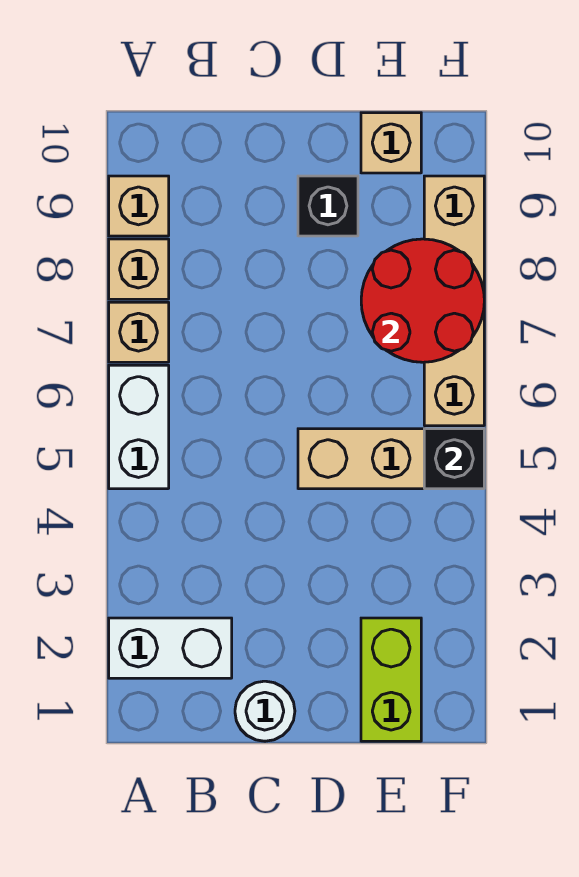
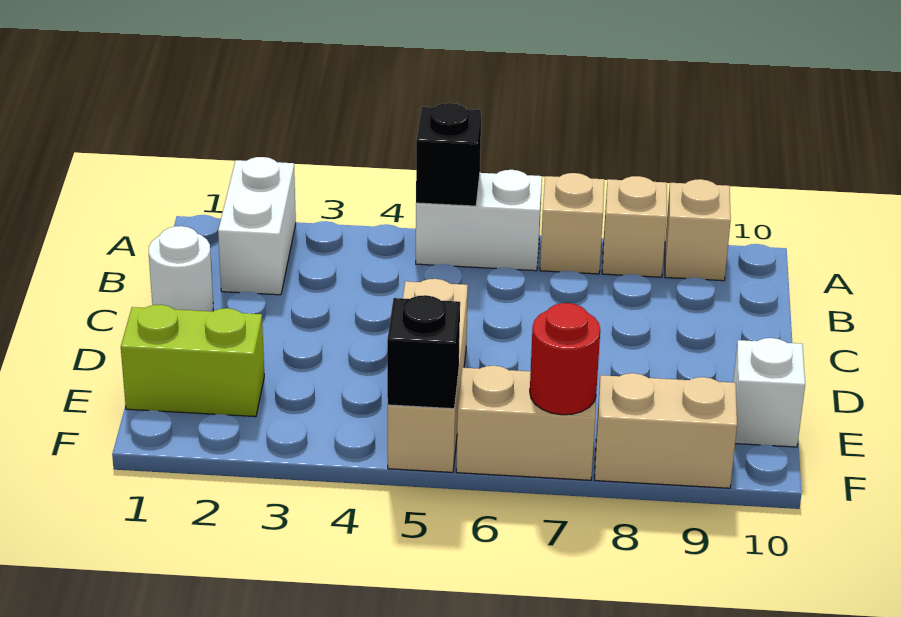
black 1x1 brick [298,176,358,236] -> black 1x1 brick moved to [416,103,481,206]
red 2x2 round brick [361,239,484,362] -> red 1x1 round brick [530,303,600,415]
tan 1x1 brick [361,113,421,173] -> white 1x1 brick [733,338,805,447]

